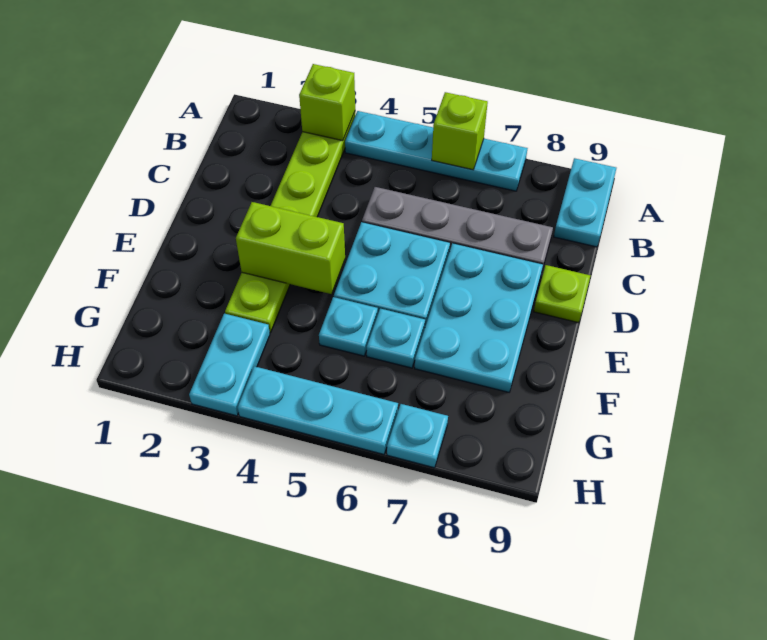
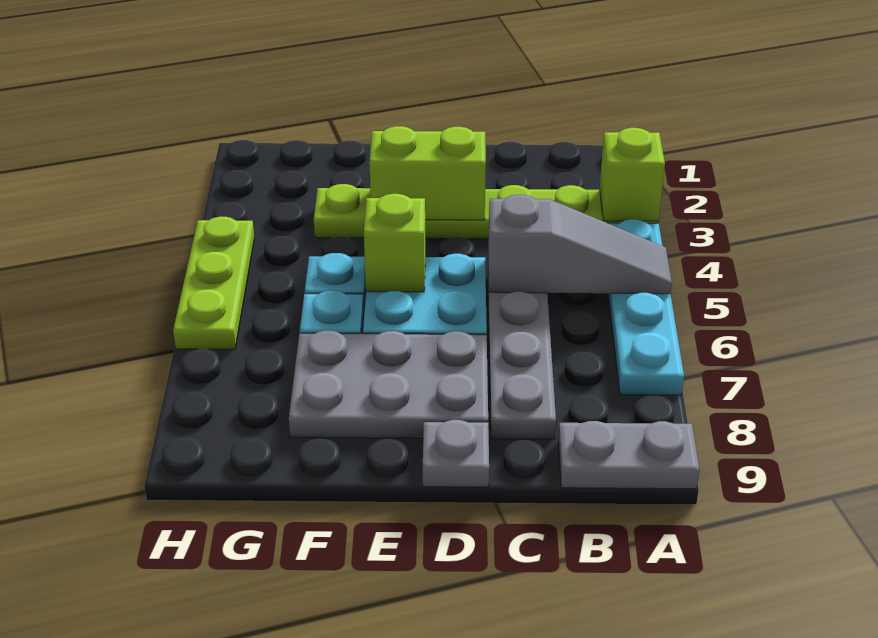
none -> grey 1x3 slope [488,195,672,294]
lime 1x1 brick [432,92,488,170] -> lime 1x1 brick moved to [364,194,425,292]
cyan 1x2 plate [554,158,616,247] -> grey 1x2 plate [558,421,700,489]
cyan 2x3 plate [415,243,543,392] -> grey 2x3 plate [289,330,488,438]
lime 1x1 plate [534,265,590,323] -> grey 1x1 plate [423,420,489,487]
lime 1x2 brick [236,202,345,294] -> lime 1x2 brick turned to [369,126,486,220]
cyan 1x2 plate [189,314,270,416] -> none
cyan 1x3 plate [238,366,398,454] -> lime 1x3 plate [173,217,254,349]
cyan 1x1 plate [387,404,448,468] -> none

